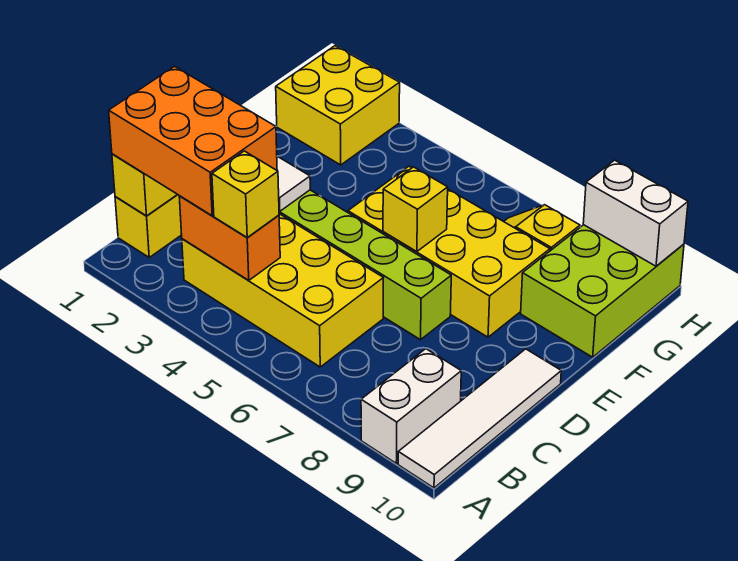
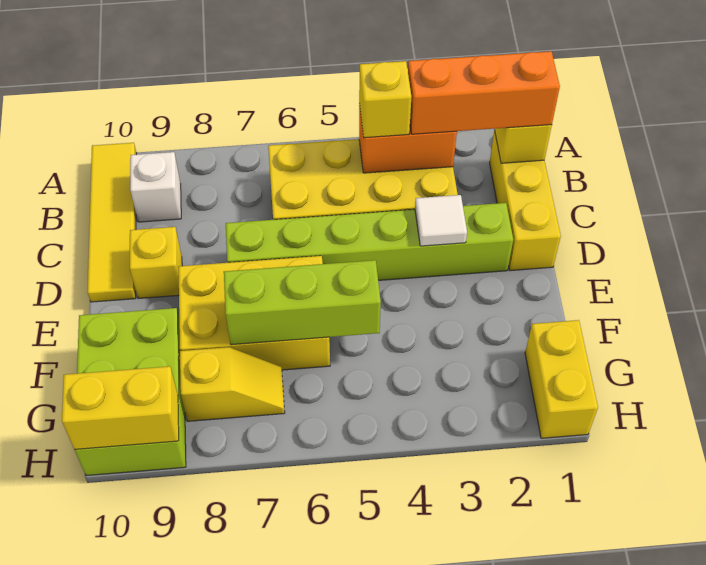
white 1x2 brick [361,349,461,463] -> white 1x1 brick [130,152,181,222]
white 1x4 tile [398,349,561,488] -> yellow 1x4 tile [88,143,137,302]
orange 2x3 brick [109,66,277,216] -> orange 1x3 brick [408,51,560,134]
yellow 2x4 brick [348,166,550,337] -> yellow 2x3 brick [178,256,330,370]
yellow 1x1 brick [383,167,448,252] -> yellow 1x1 brick moved to [130,227,182,298]
none -> lime 1x3 brick [224,260,381,345]
yellow 2x2 brick [276,46,400,165] -> yellow 1x2 brick [525,320,598,438]
white 1x2 brick [583,160,688,266] -> yellow 1x2 brick [62,366,179,450]

